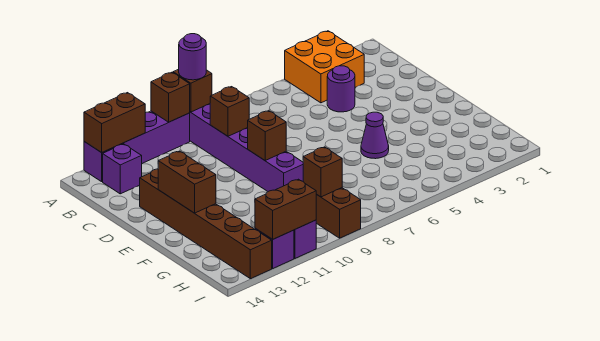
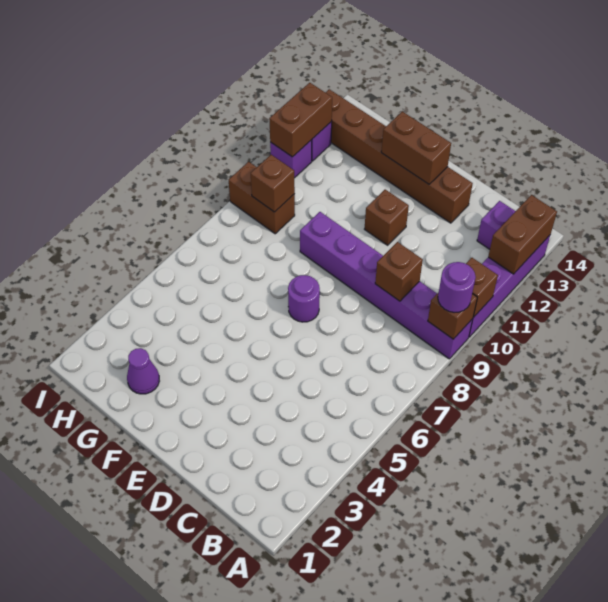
orange 2x2 brick [285,31,364,103] -> none
purple 1x1 round brick [327,66,355,112] -> purple 1x1 round brick moved to [288,275,320,322]
brown 1x1 brick [248,111,286,160] -> brown 1x1 brick moved to [365,190,409,245]
purple 1x1 cone [361,112,389,159] -> purple 1x1 cone moved to [127,348,159,394]

